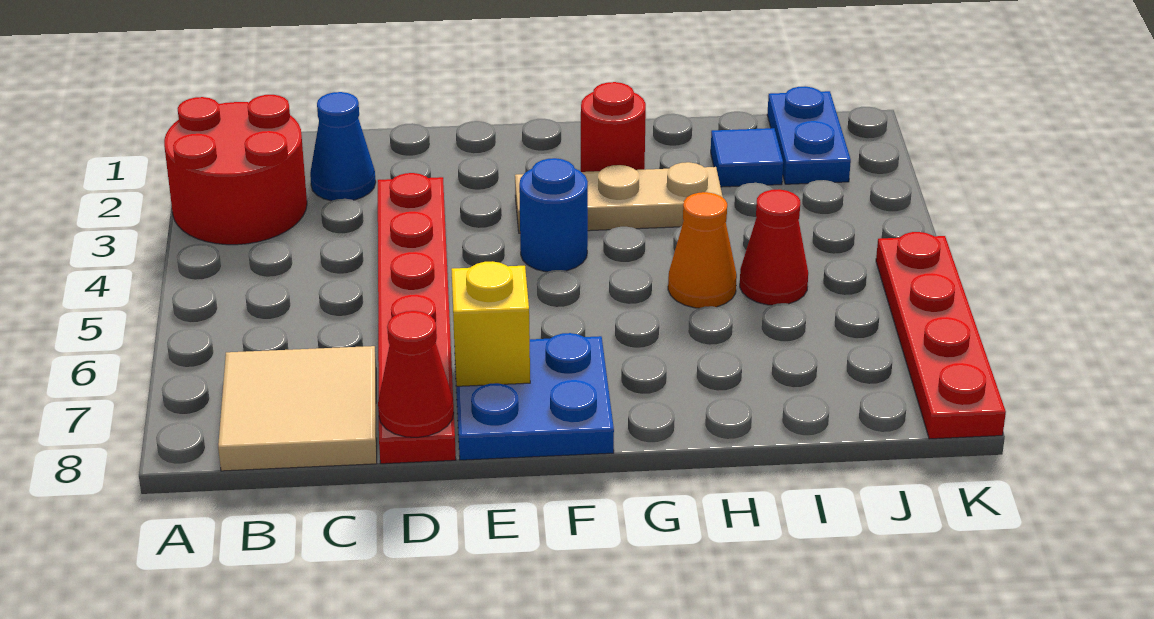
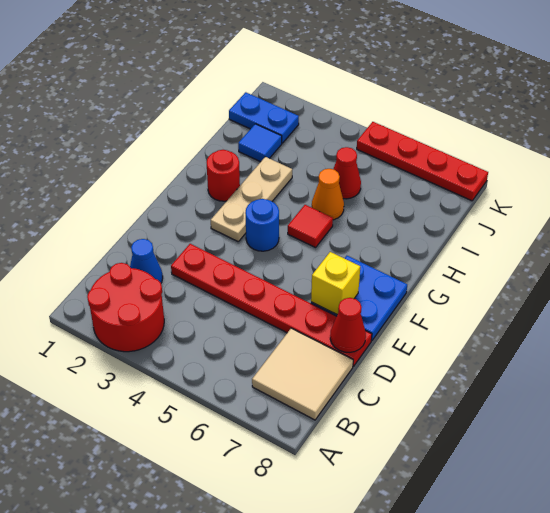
none -> red 1x1 tile [288,205,333,248]

